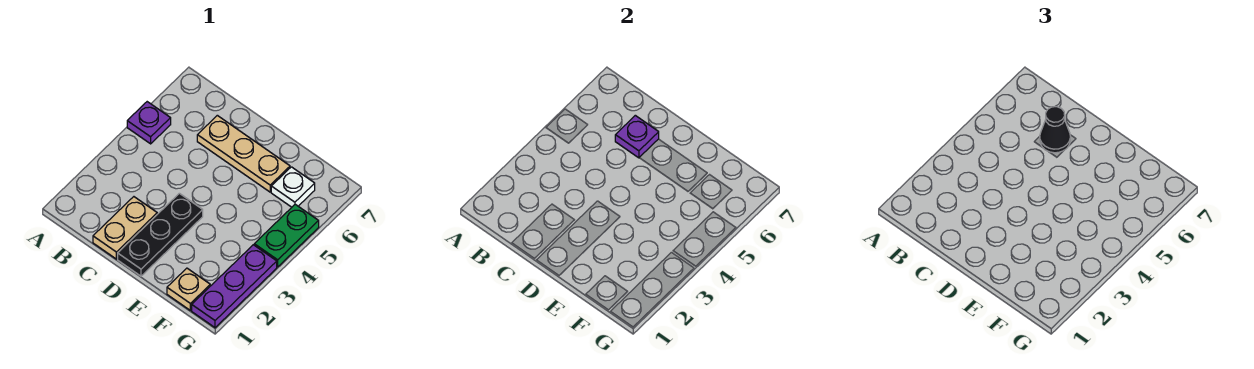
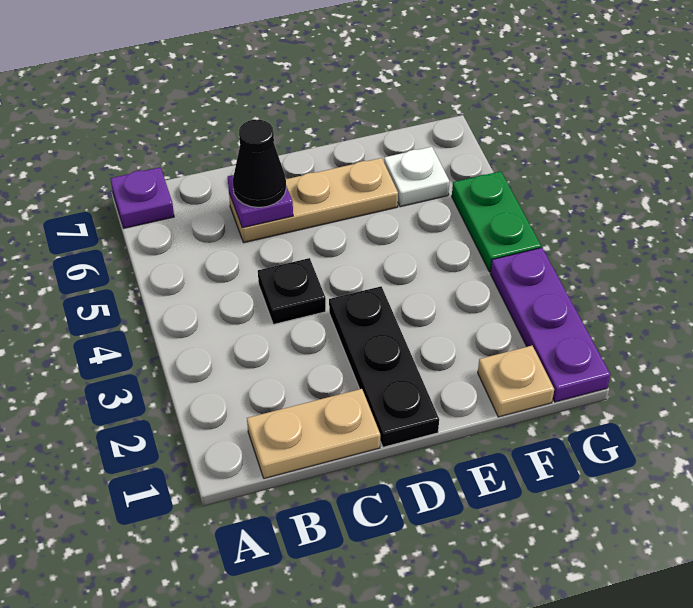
purple 1x1 plate [127,102,171,144] -> purple 1x1 plate moved to [110,167,174,228]
tan 1x2 plate [93,197,157,259] -> tan 1x2 plate turned to [247,389,380,478]
none -> black 1x1 plate [258,258,326,324]

